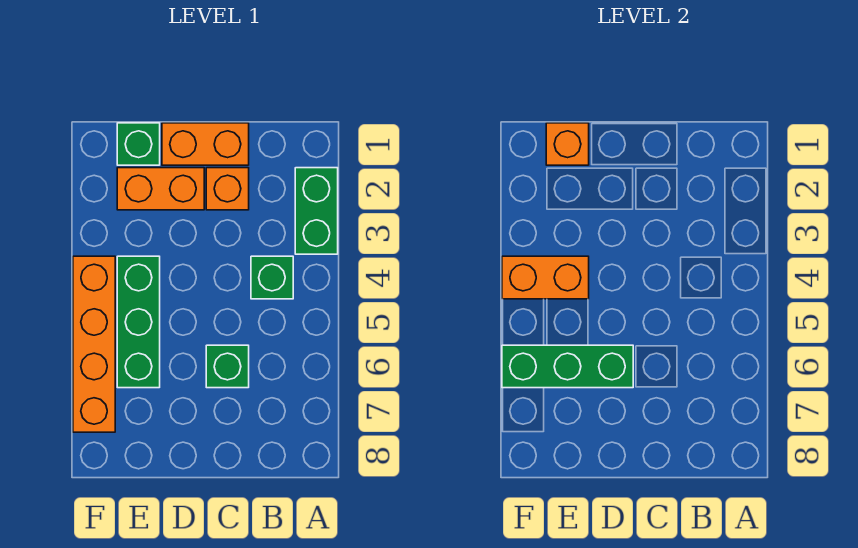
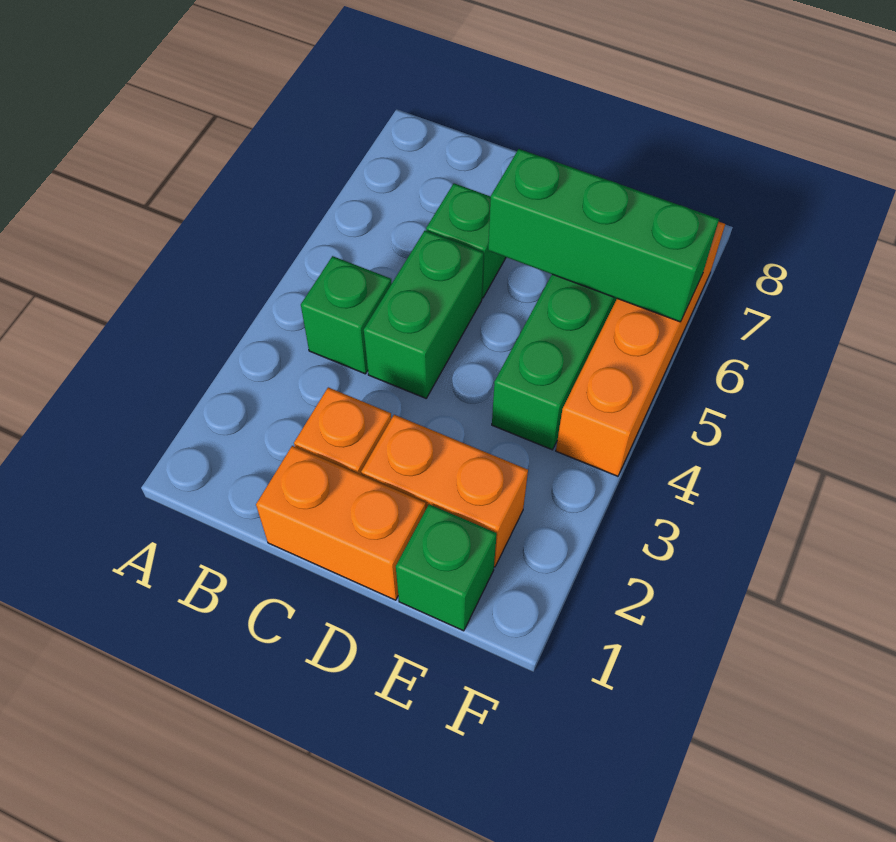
green 1x2 brick [295,168,338,254] -> green 1x2 brick moved to [364,231,484,398]
orange 1x1 brick [546,123,589,165] -> none
orange 1x2 brick [502,256,589,299] -> none

